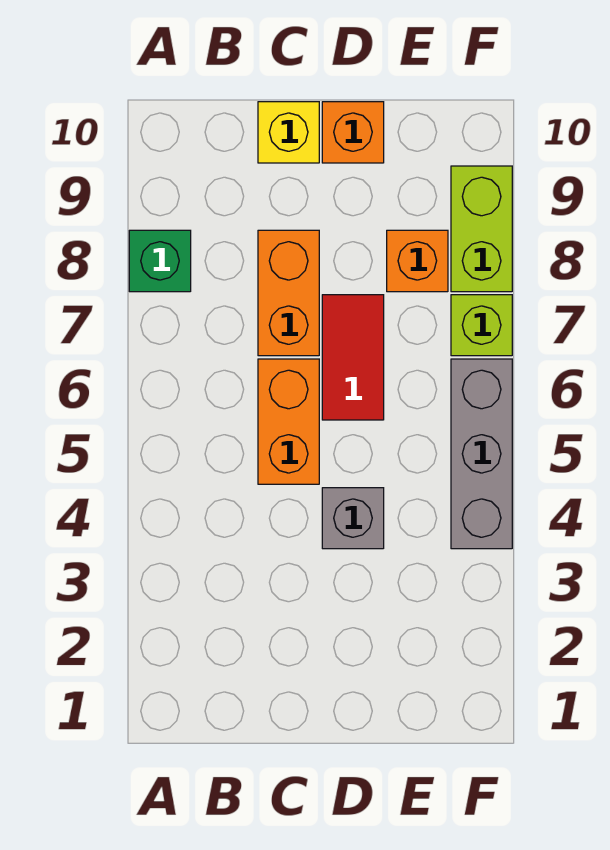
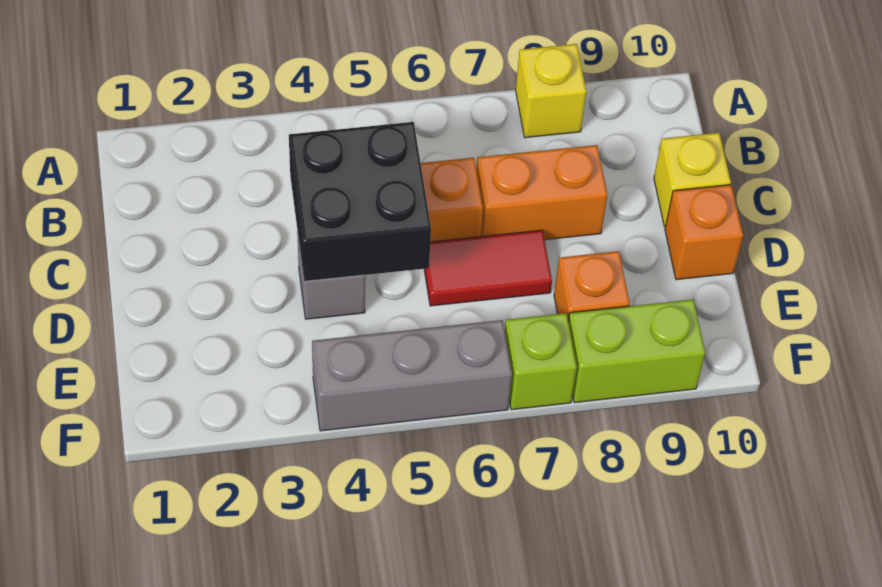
green 1x1 brick [129,230,191,292] -> yellow 1x1 brick [516,44,586,138]
none -> black 2x2 brick [289,122,431,281]

